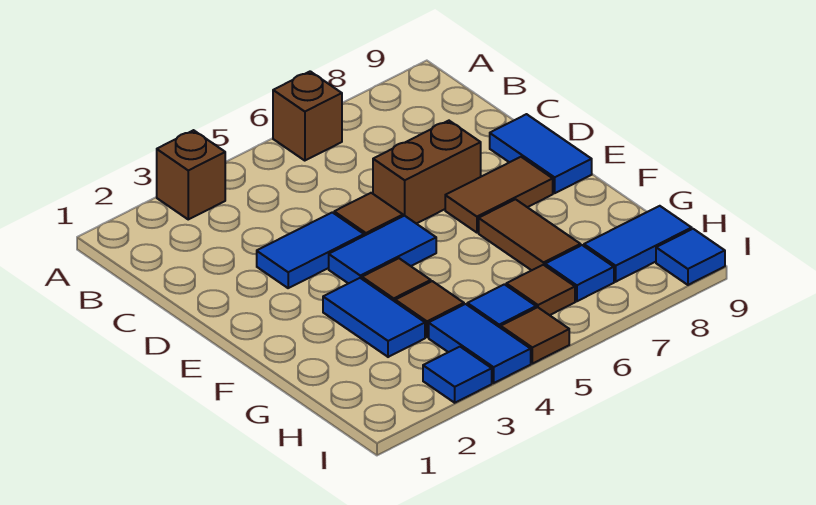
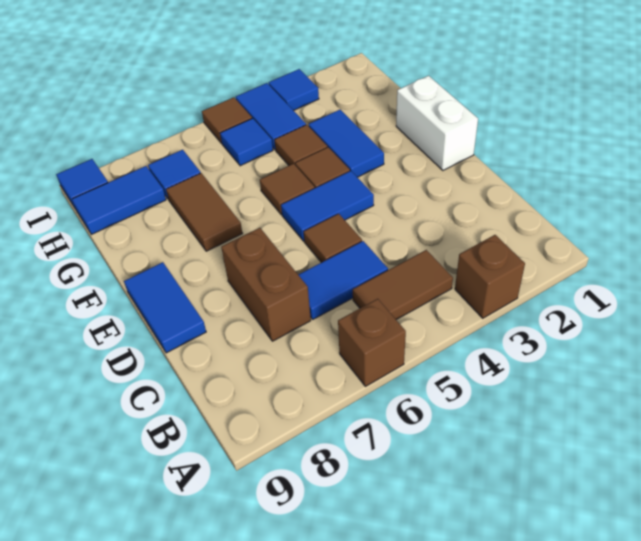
blue 1x2 tile [257,212,364,288] -> blue 1x2 tile moved to [298,241,388,319]
brown 1x2 brick [373,121,481,224] -> brown 1x2 brick turned to [221,228,311,341]
none -> white 1x2 brick [396,76,478,170]
brown 1x2 tile [445,157,553,233] -> brown 1x2 tile moved to [353,250,453,320]
brown 1x1 tile [506,265,575,315] -> brown 1x1 tile moved to [260,164,315,215]

